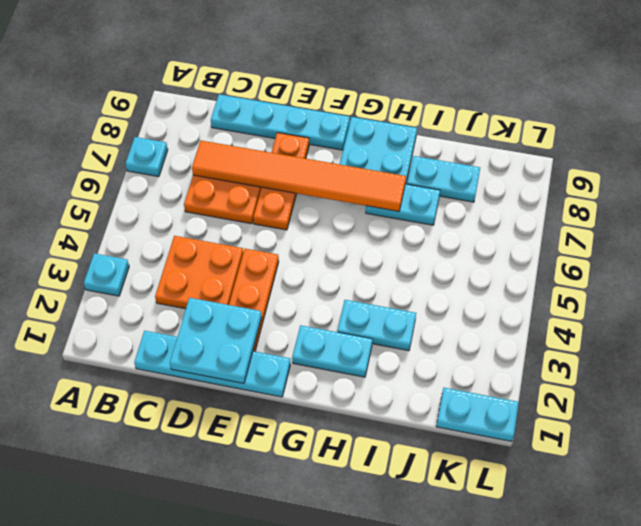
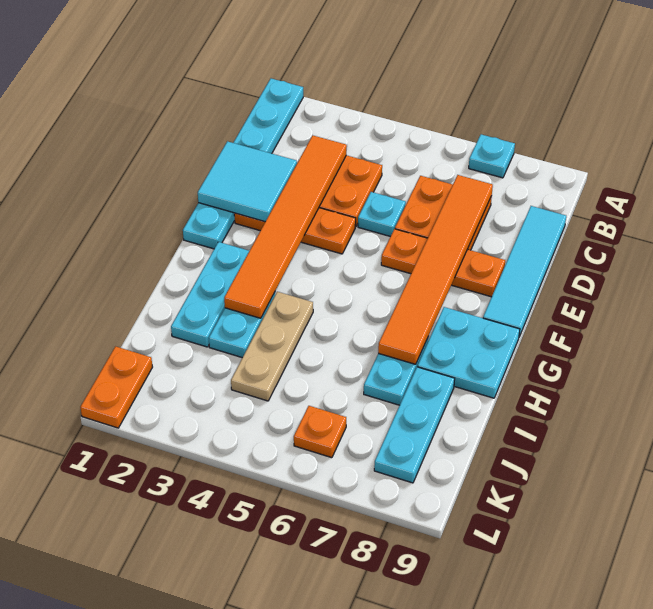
cyan 1x1 plate [84,253,129,296] -> cyan 1x1 plate moved to [358,192,406,236]
cyan 1x4 plate [134,331,290,397] -> cyan 1x6 plate [183,79,303,249]
none -> orange 1x6 tile [224,135,347,318]
cyan 1x4 plate [211,94,350,150] -> cyan 1x4 tile [483,206,566,337]
cyan 2x2 plate [170,298,262,383] -> cyan 2x2 tile [198,141,297,222]
cyan 1x2 plate [292,325,372,377] -> cyan 1x3 plate [171,242,249,347]
none -> tan 1x3 plate [231,292,313,401]
cyan 1x2 plate [407,156,480,202] -> cyan 1x3 plate [374,367,455,483]
cyan 1x2 plate [436,388,519,442] -> orange 1x2 plate [80,346,152,428]
none -> orange 1x1 plate [294,406,346,458]

